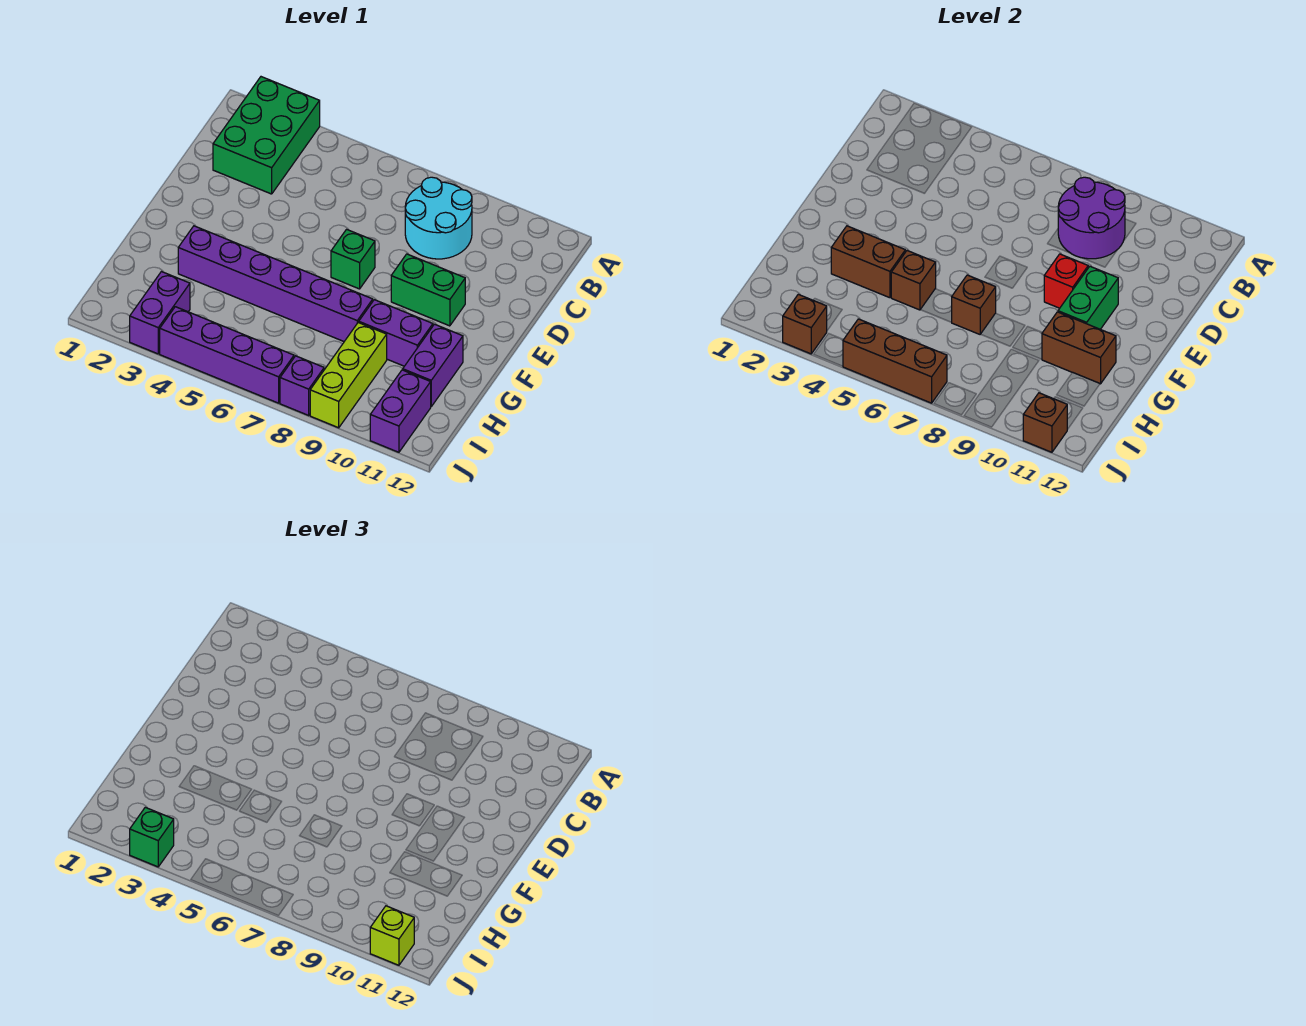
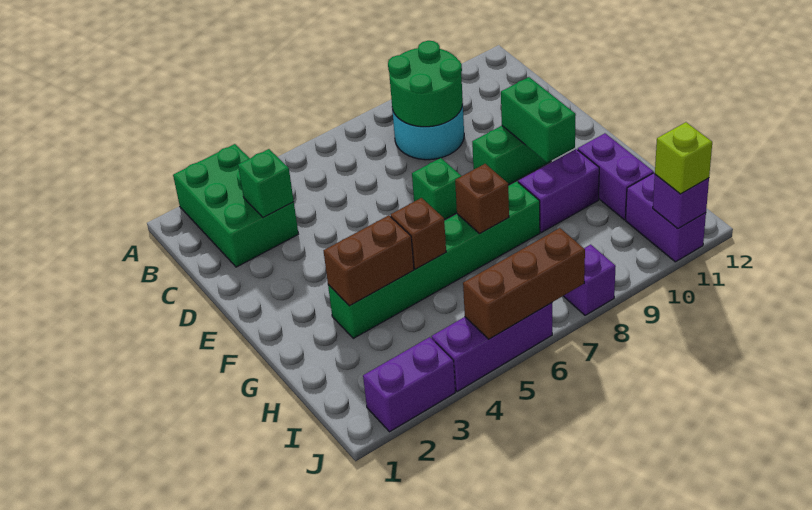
purple 2x2 round brick [1058,177,1125,259] -> green 2x2 round brick [388,41,463,127]
red 1x1 brick [1044,254,1088,308] -> none
purple 1x6 brick [178,226,373,341] -> green 1x6 brick [328,181,540,338]
brown 1x2 brick [1042,312,1116,384] -> none
lime 1x3 brick [310,322,387,428] -> none
purple 1x2 brick [130,272,190,354] -> purple 1x2 brick turned to [363,337,455,432]
brown 1x1 brick [783,294,827,354] -> none
green 1x1 brick [130,807,174,867] -> green 1x1 brick moved to [238,149,294,218]
purple 1x4 brick [160,307,294,403] -> purple 1x3 brick [432,303,552,392]
brown 1x1 brick [1023,393,1067,452] -> purple 1x1 brick [653,174,709,229]

